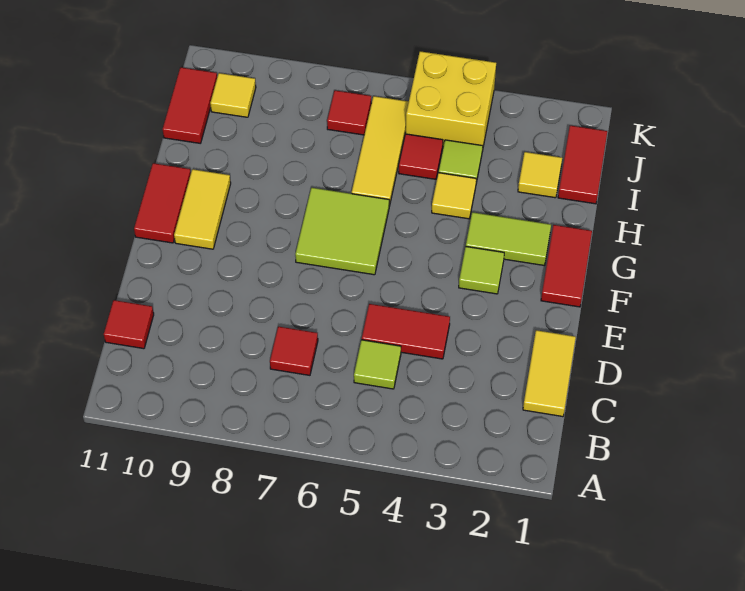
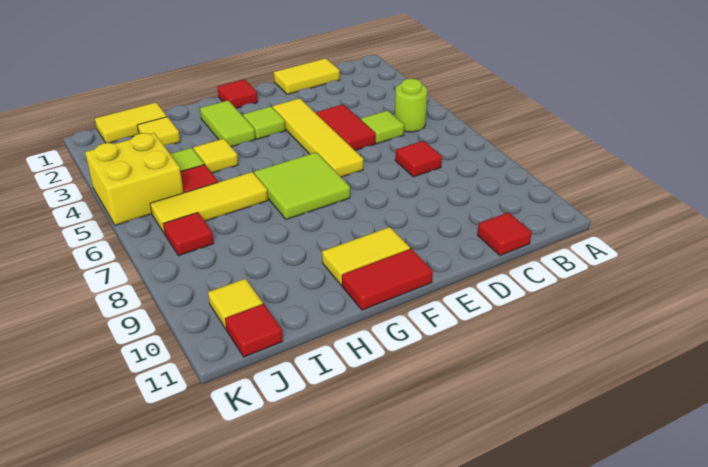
none -> lime 1x1 round brick [395,79,427,132]
none -> yellow 1x4 tile [273,98,363,177]
red 1x2 tile [541,225,592,307] -> red 1x1 tile [218,79,258,108]
red 1x2 tile [558,126,607,204] -> yellow 1x2 tile [95,103,167,143]
red 1x2 tile [163,67,217,143] -> red 1x1 tile [225,304,283,357]

